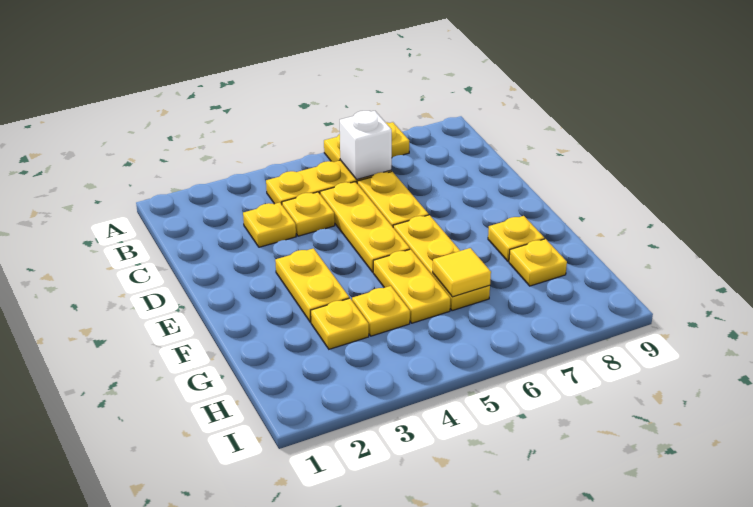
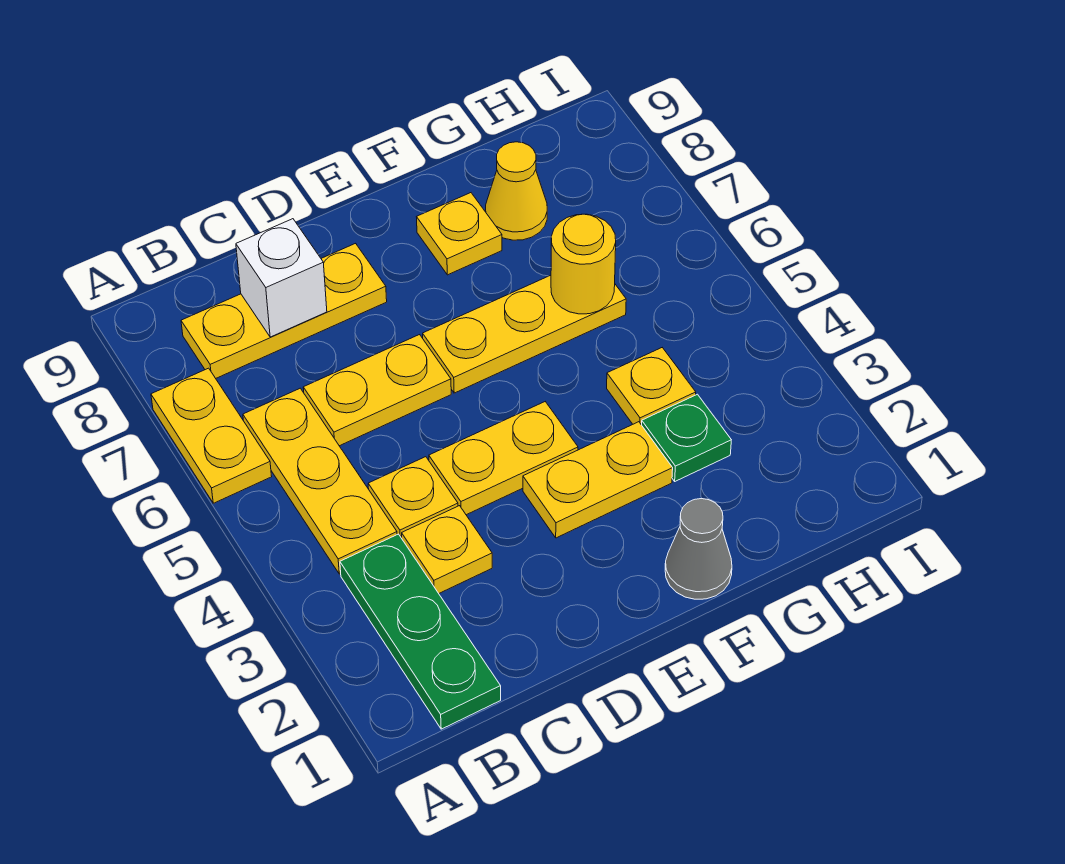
none -> green 1x3 plate [340,534,501,729]
white 1x1 brick [340,111,392,179] -> white 1x1 brick moved to [236,219,327,337]
yellow 1x3 plate [320,182,410,272] -> yellow 1x3 plate moved to [181,243,387,378]
none -> grey 1x1 cone [665,499,732,599]
yellow 1x2 plate [373,249,450,323] -> yellow 1x2 plate moved to [429,402,578,515]
yellow 1x1 plate [311,298,369,349] -> green 1x1 plate [642,394,731,481]
yellow 1x1 tile [433,248,491,297] -> yellow 1x1 round brick [551,214,616,314]
yellow 1x1 plate [509,239,567,286] -> yellow 1x1 cone [486,142,547,240]

